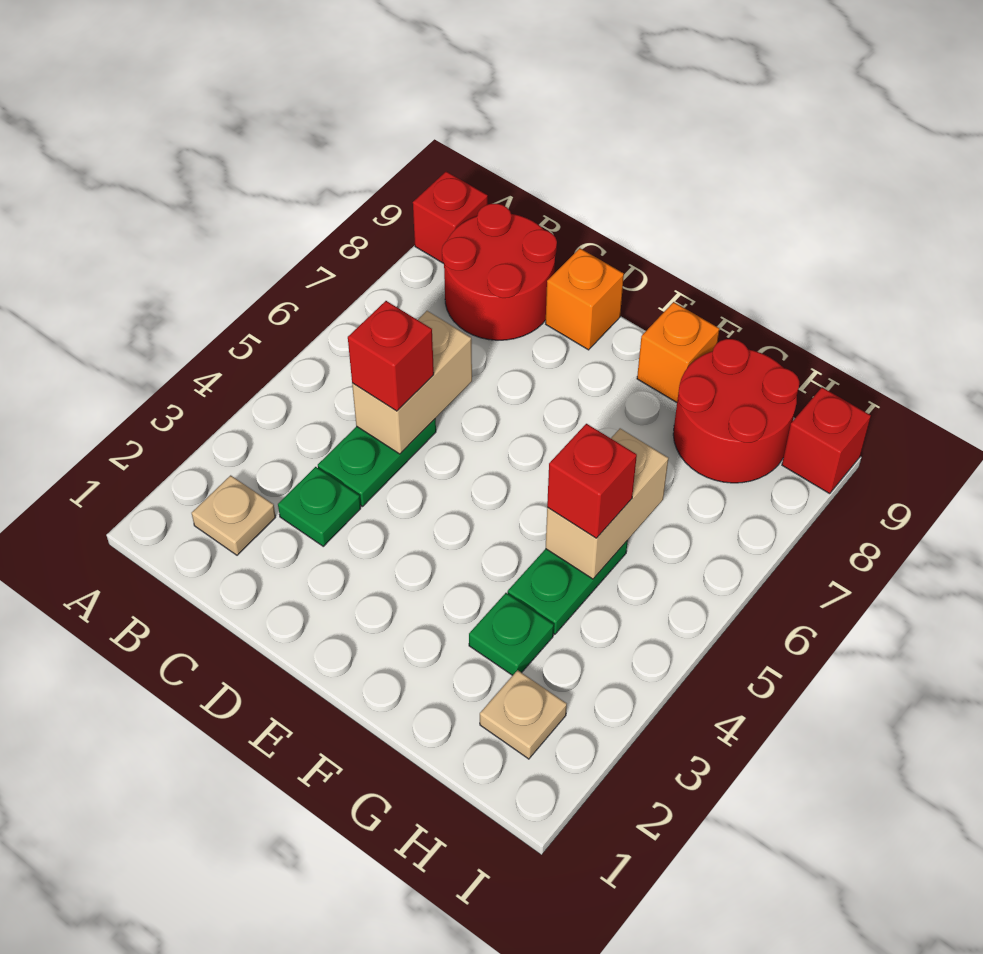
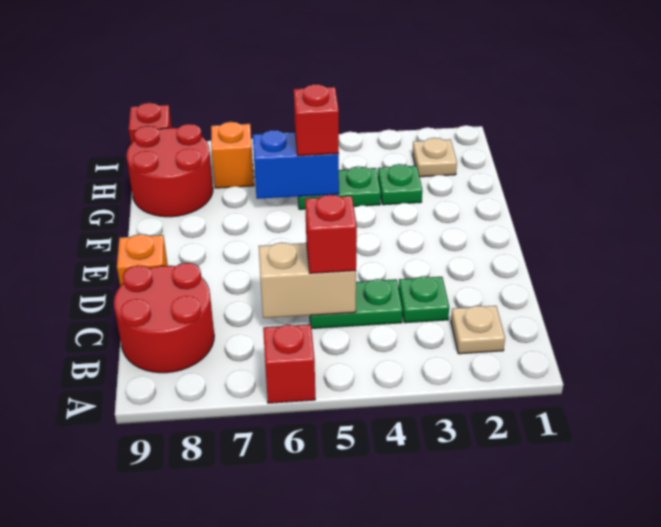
red 1x1 brick [413,172,488,263] -> red 1x1 brick moved to [263,324,315,403]
orange 1x1 brick [637,302,719,402] -> orange 1x1 brick moved to [211,122,254,188]
tan 1x2 brick [546,428,668,579] -> blue 1x2 brick [253,130,339,199]

